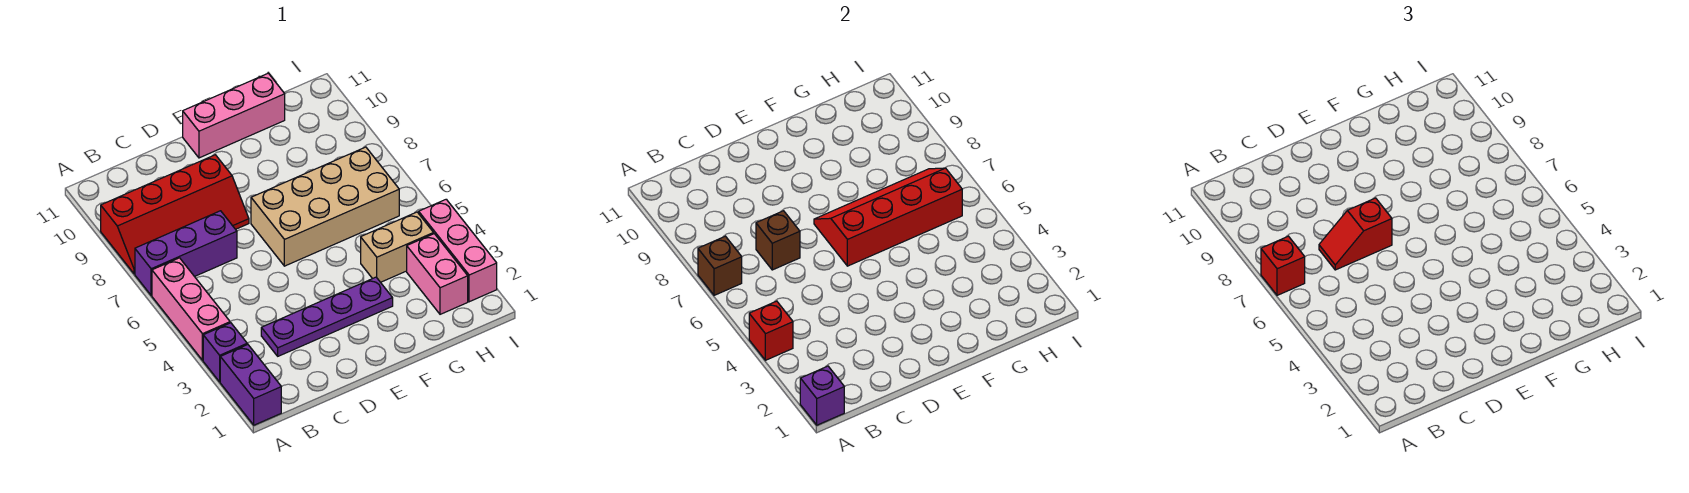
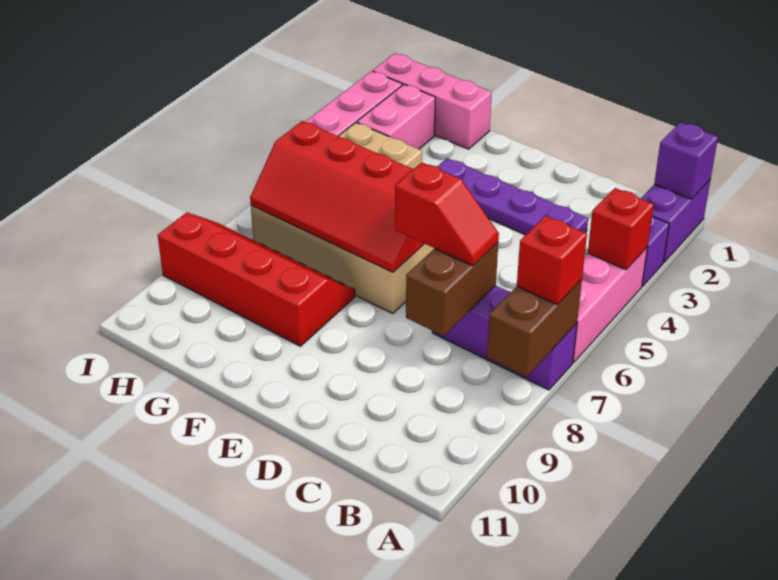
brown 1x1 brick [698,236,742,295] -> brown 1x2 brick [487,280,582,377]
red 2x4 slope [101,155,249,274] -> red 2x4 slope moved to [158,212,355,346]
brown 1x1 brick [756,211,800,270] -> brown 1x2 brick [406,242,498,336]
pink 1x3 brick [183,73,285,158] -> pink 1x3 brick moved to [373,53,492,149]

